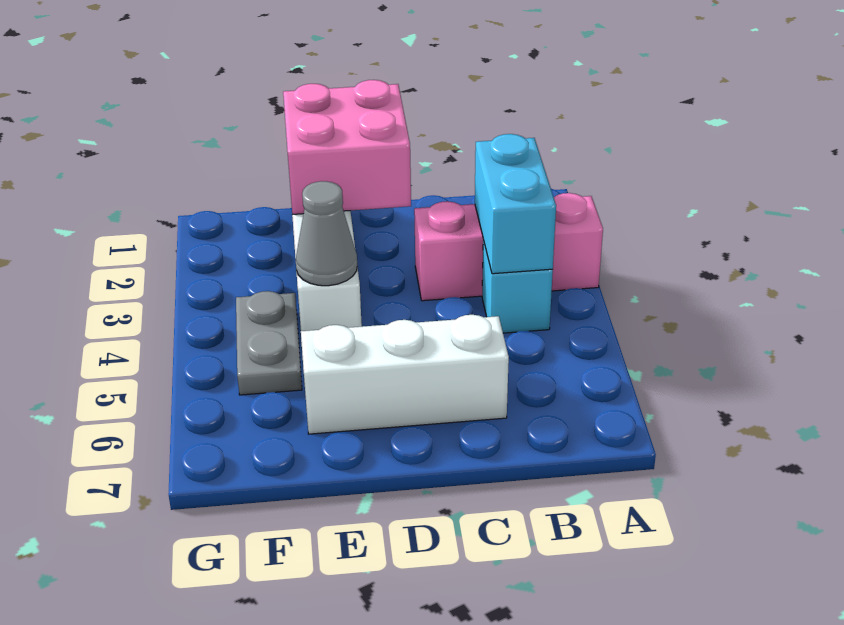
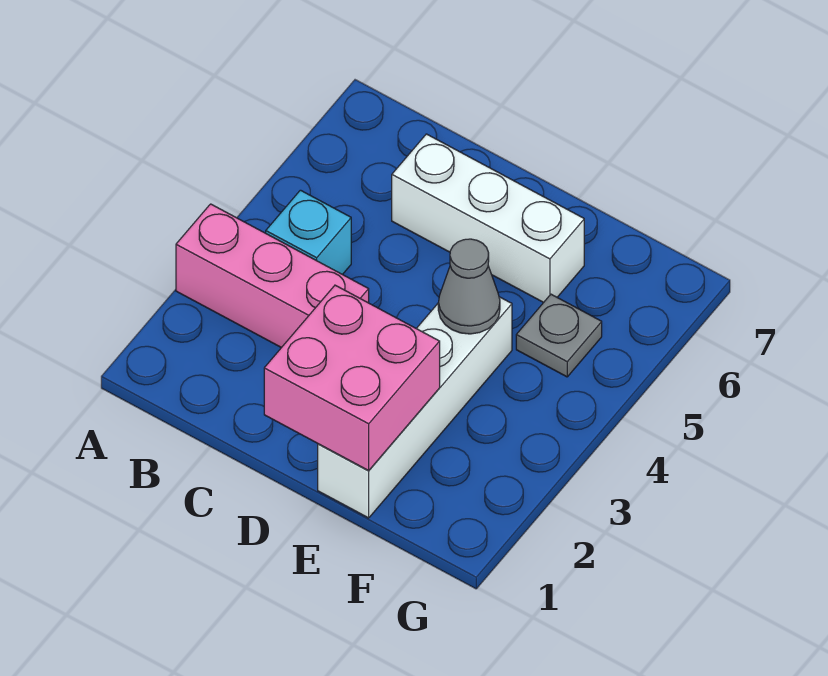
cyan 1x2 brick [475,134,556,274] -> none
grey 1x2 plate [236,291,302,395] -> grey 1x1 plate [516,294,602,377]

